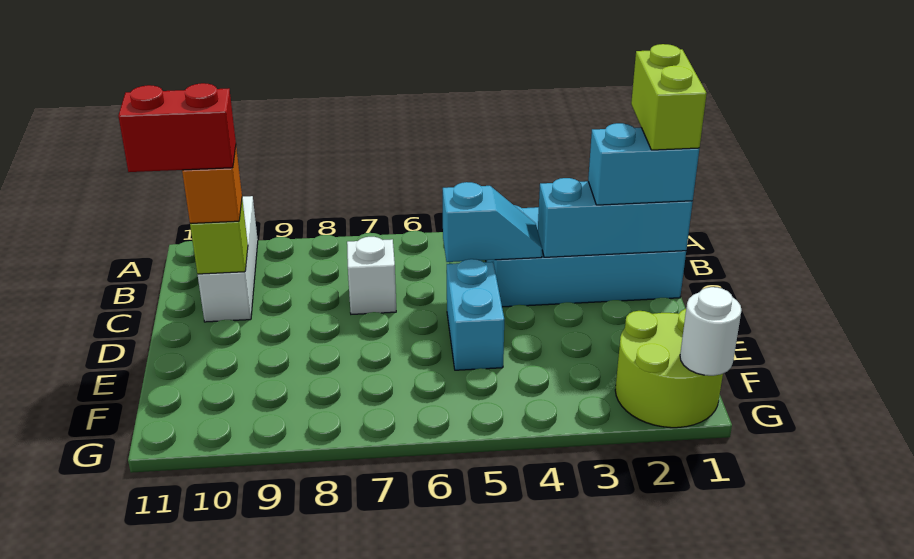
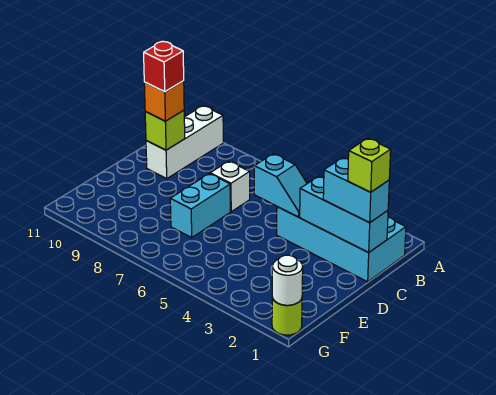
lime 1x2 brick [631,44,707,150] -> lime 1x1 brick [348,138,391,192]
red 1x2 brick [118,83,236,172] -> red 1x1 brick [144,41,184,92]
cyan 1x2 brick [447,259,504,370] -> cyan 1x2 brick moved to [170,174,230,238]
lime 2x2 round brick [615,309,723,428] -> lime 1x1 round brick [272,298,302,335]

